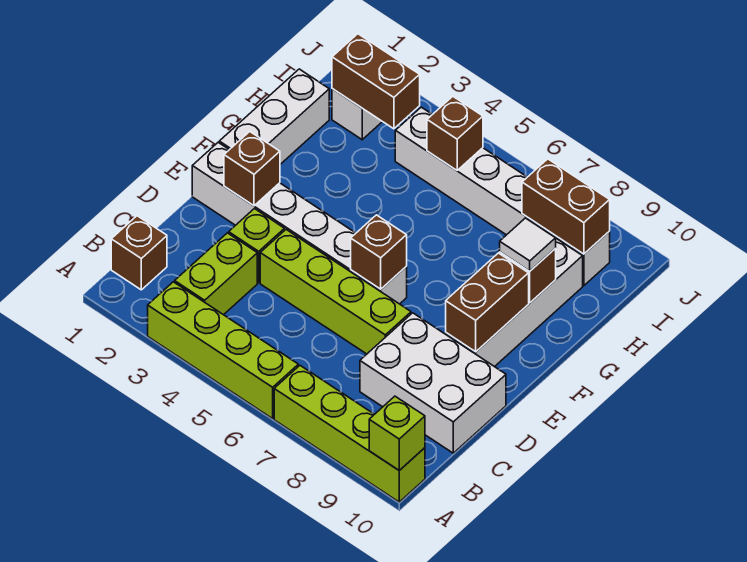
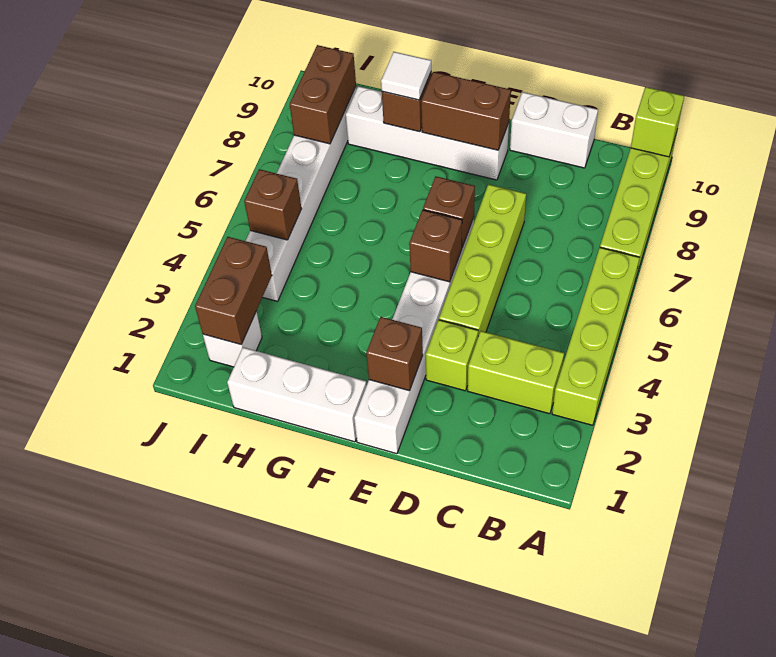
brown 1x1 brick [111,216,167,290] -> brown 1x1 brick moved to [409,210,462,282]
white 2x3 brick [360,313,506,453] -> white 1x2 brick [510,92,598,168]

